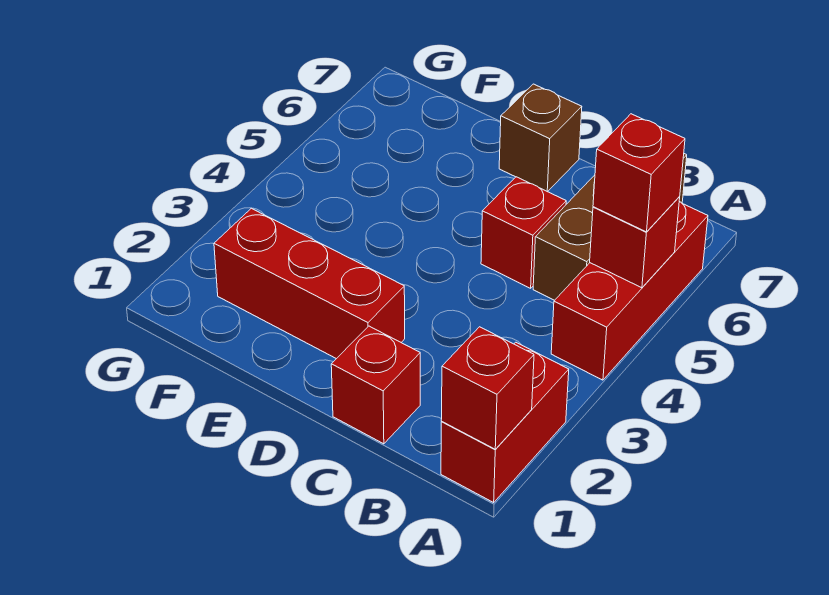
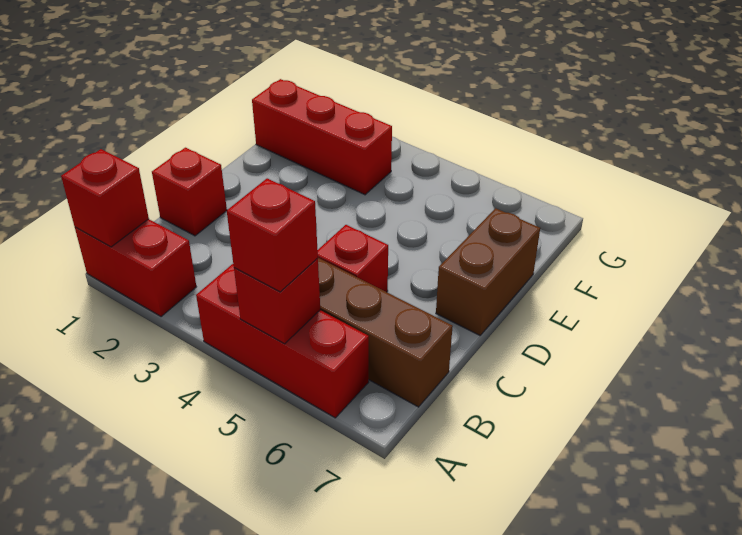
red 1x3 brick [214,208,405,359] -> red 1x3 brick turned to [252,79,392,195]
brown 1x1 brick [499,84,582,192] -> brown 1x2 brick [436,208,540,335]

